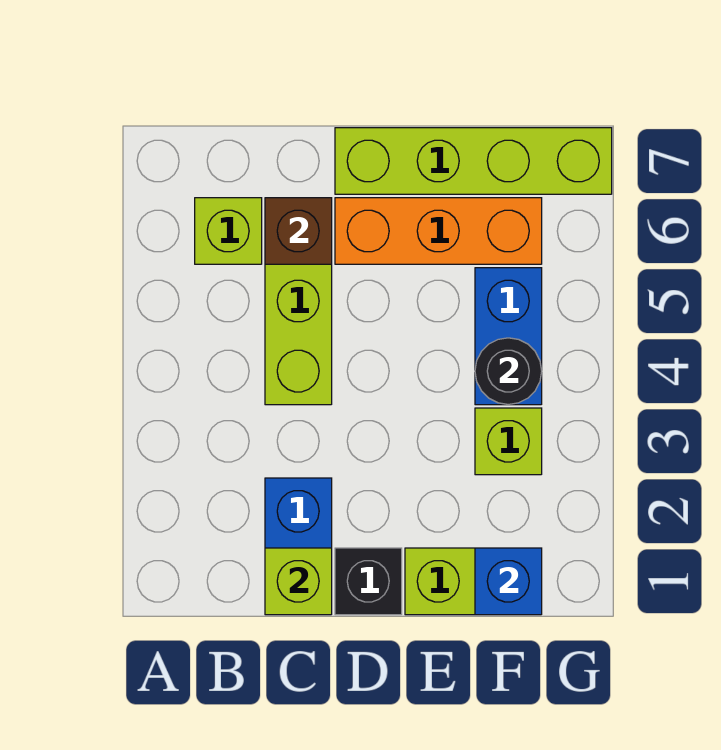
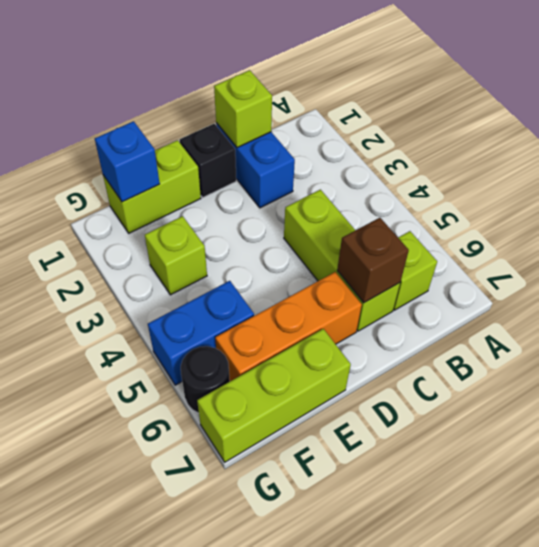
lime 1x4 brick [335,128,612,194] -> lime 1x3 brick [197,329,351,462]
blue 1x2 brick [475,268,542,405] -> blue 1x2 brick turned to [148,281,254,385]
black 1x1 round brick [475,338,542,404] -> black 1x1 round brick moved to [181,346,230,413]

